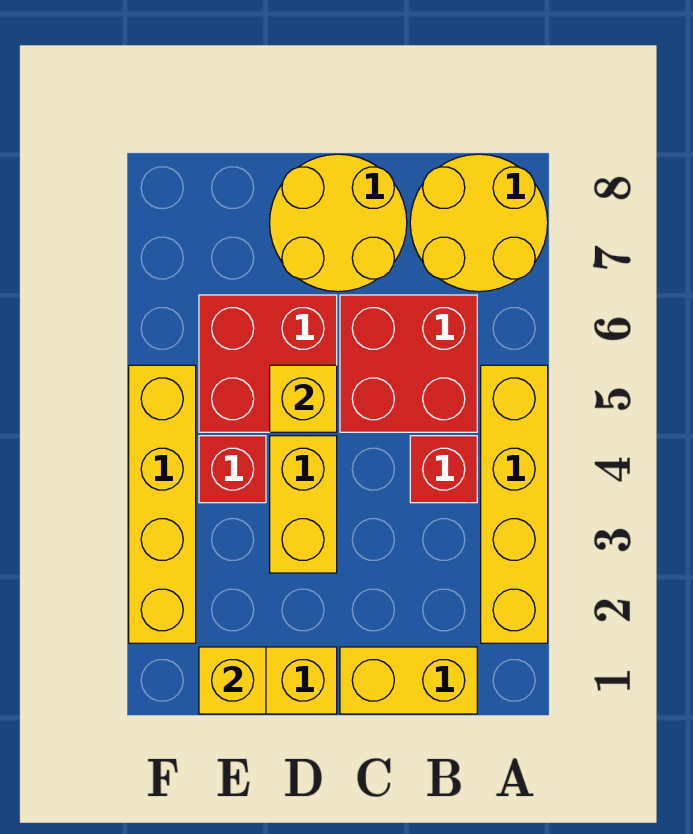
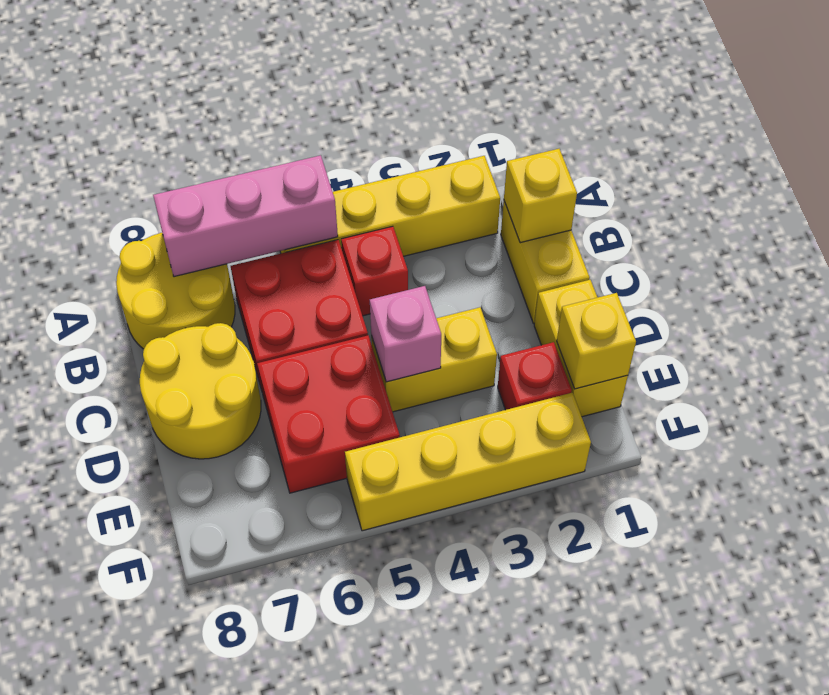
none -> pink 1x3 brick [153,155,338,277]
none -> pink 1x1 brick [370,286,441,382]
yellow 1x1 brick [270,365,337,432] -> yellow 1x1 brick moved to [504,149,577,243]
red 1x1 brick [199,436,266,503] -> red 1x1 brick moved to [498,342,572,410]

